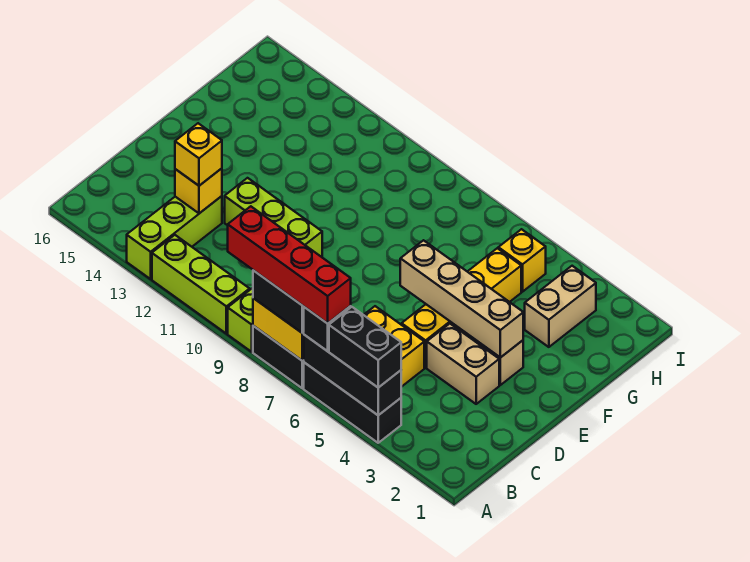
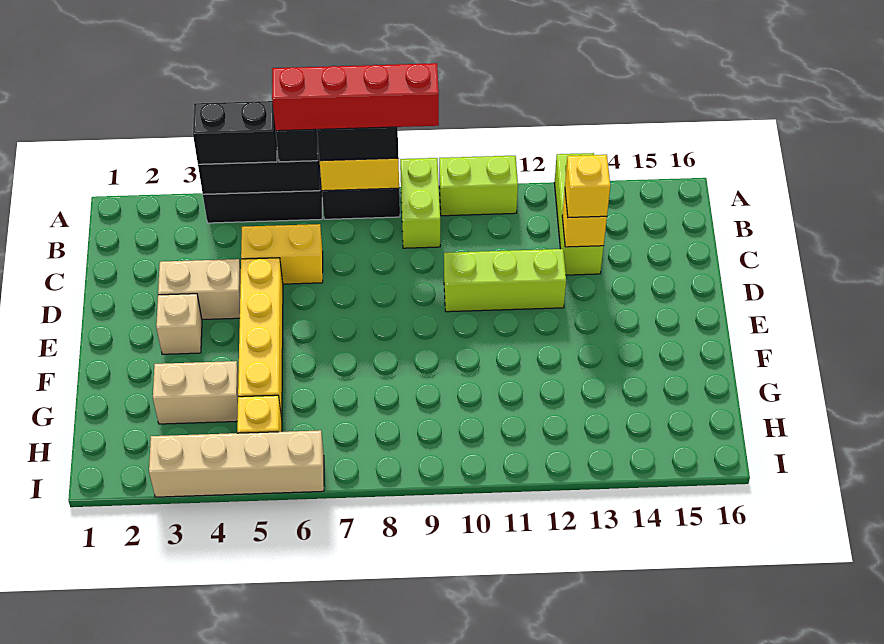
lime 1x3 brick [152,235,250,334] -> lime 1x2 brick [439,156,518,216]
tan 1x4 brick [400,240,523,358] -> tan 1x4 brick moved to [149,430,324,497]
tan 1x2 brick [525,266,596,347] -> tan 1x2 brick turned to [153,361,239,424]

